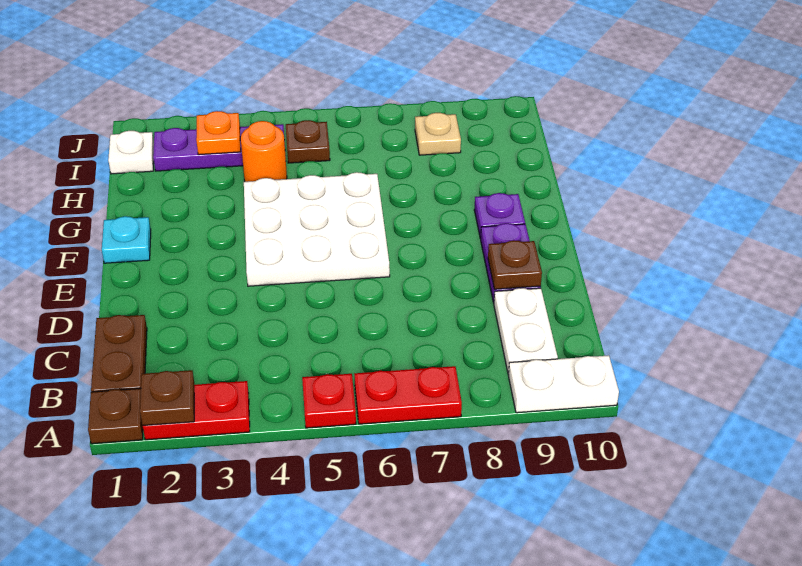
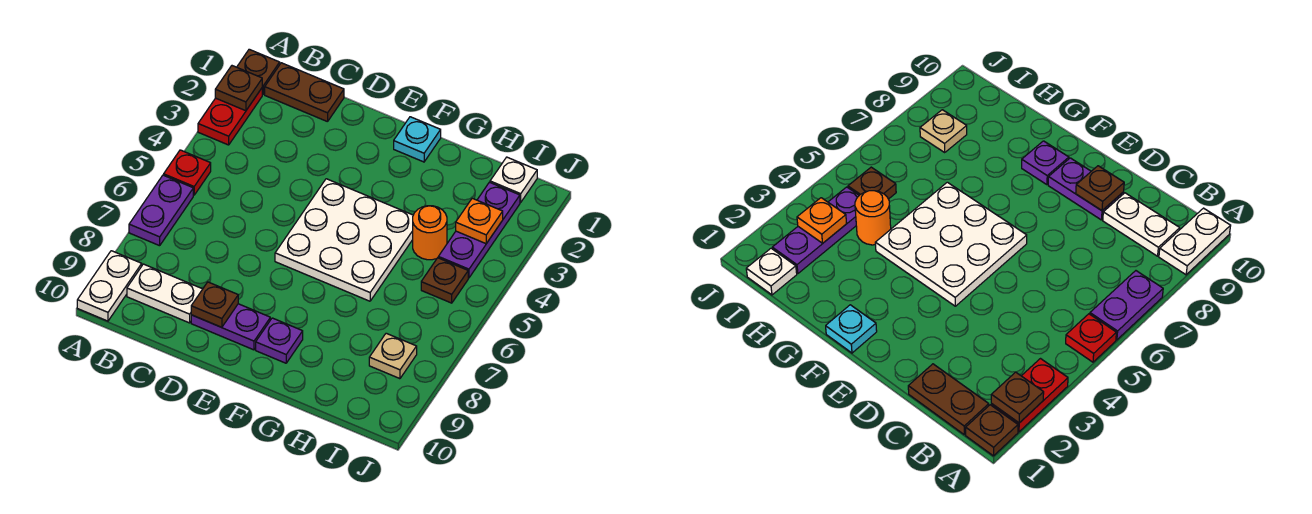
red 1x2 plate [354,366,462,424] -> purple 1x2 plate [129,175,193,246]

